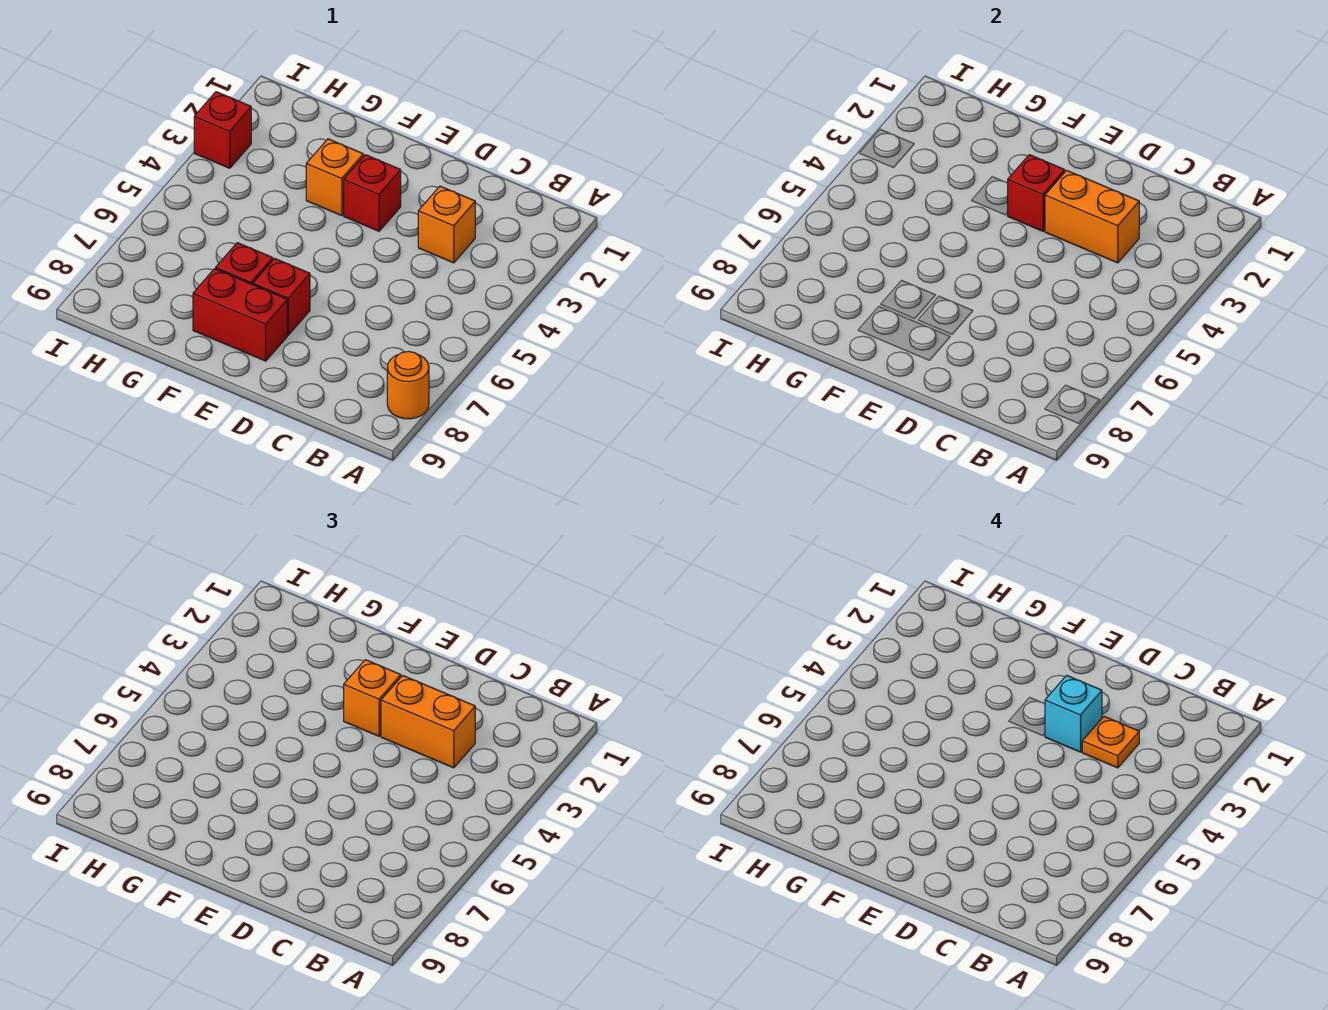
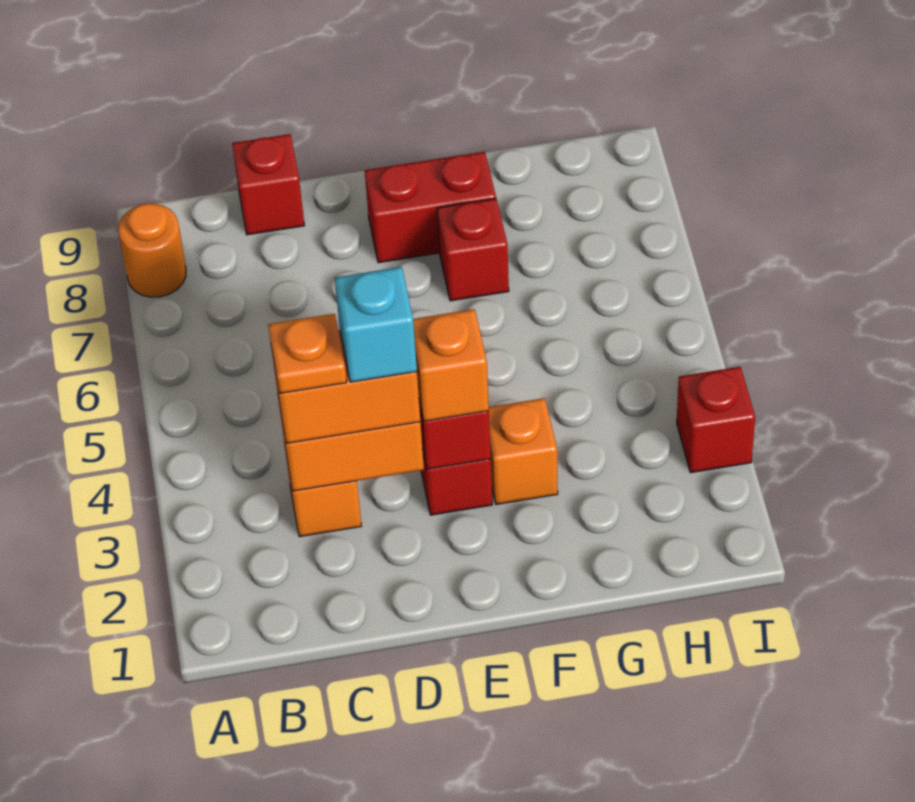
red 1x1 brick [253,258,310,335] -> red 1x1 brick moved to [232,134,304,235]

